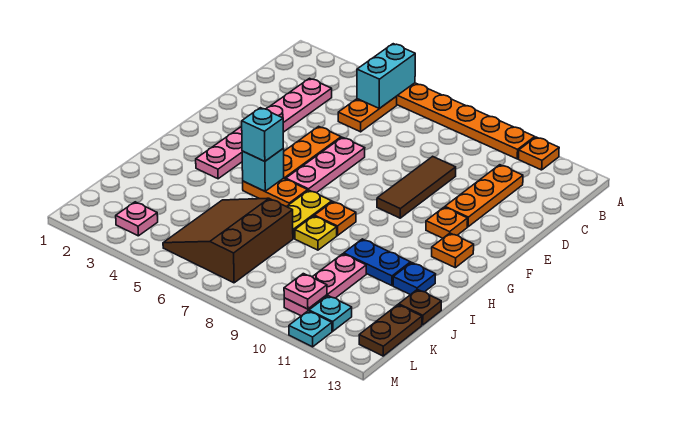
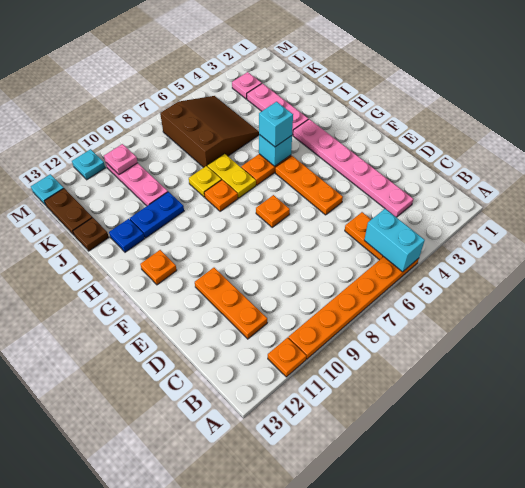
brown 1x3 tile [377,156,456,218] -> none
pink 1x3 plate [286,137,365,193] -> pink 1x3 plate moved to [247,83,308,135]
orange 1x1 plate [426,207,468,238] -> orange 1x1 plate moved to [256,195,290,227]
cyan 1x1 plate [309,296,352,331] -> cyan 1x1 plate moved to [31,174,64,205]

